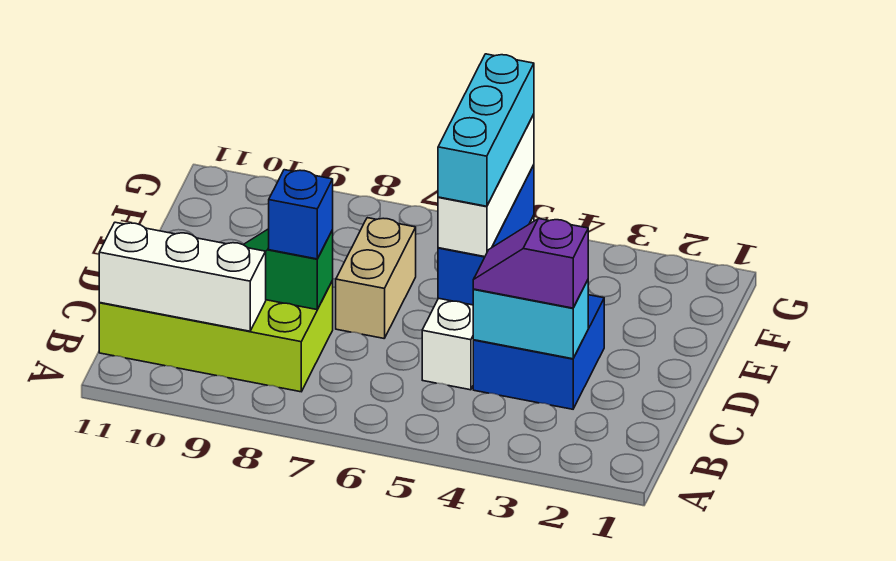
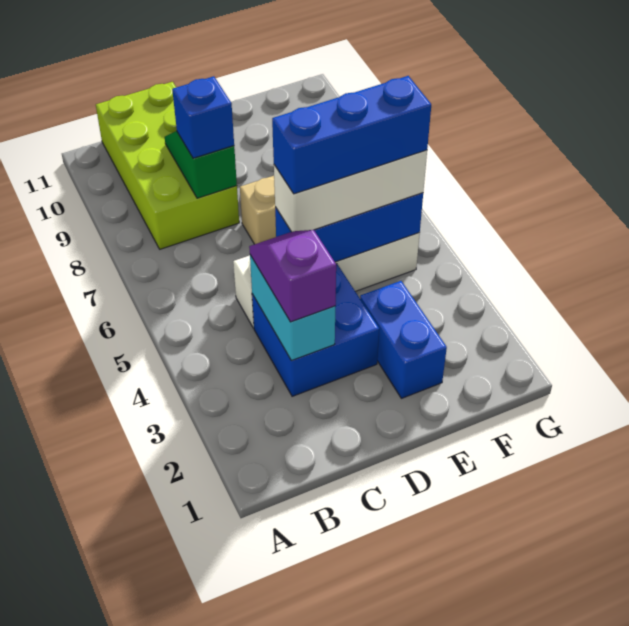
white 1x3 brick [99,222,266,331] -> none
cyan 1x3 brick [438,54,534,206] -> blue 1x3 brick [272,76,431,194]
none -> blue 1x2 brick [360,281,447,398]

